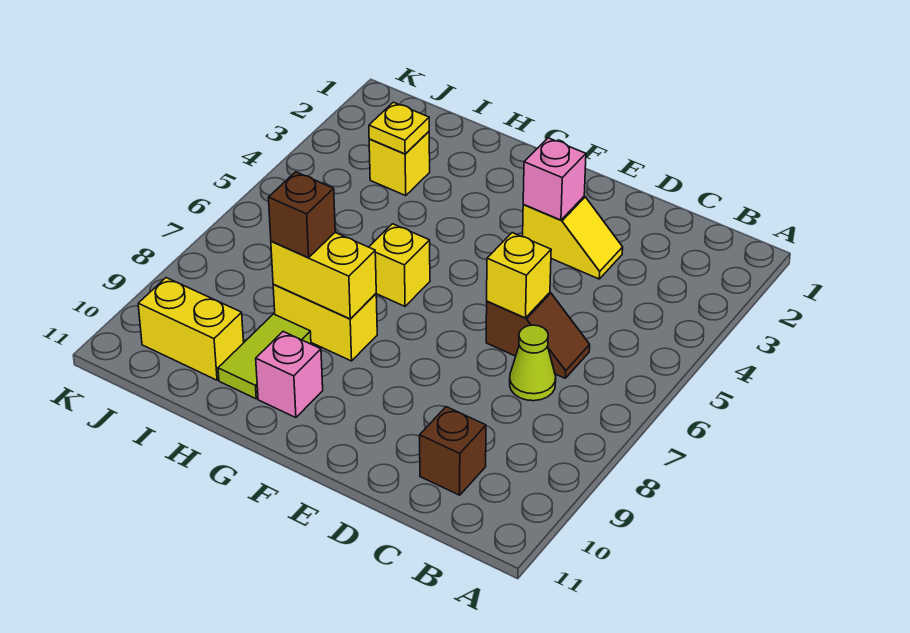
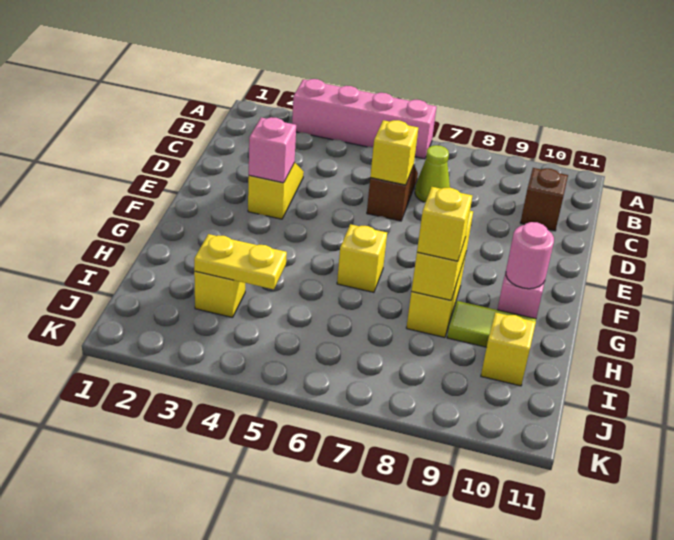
none -> pink 1x4 brick [292,79,436,159]
none -> pink 1x1 round brick [506,222,554,289]
brown 1x1 brick [268,172,335,258] -> yellow 1x1 brick [417,187,472,261]
yellow 1x1 plate [369,102,429,154] -> yellow 1x2 plate [194,234,287,289]
yellow 1x2 brick [138,278,244,380] -> yellow 1x1 brick [481,312,536,386]

